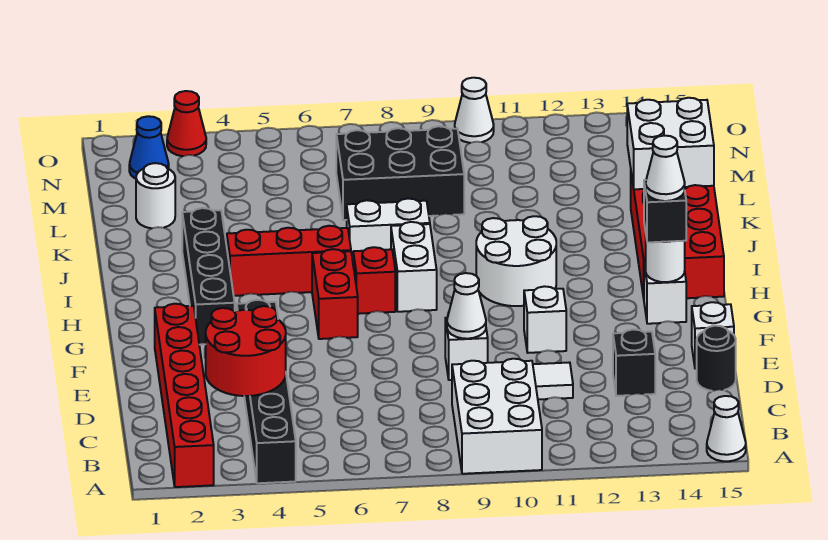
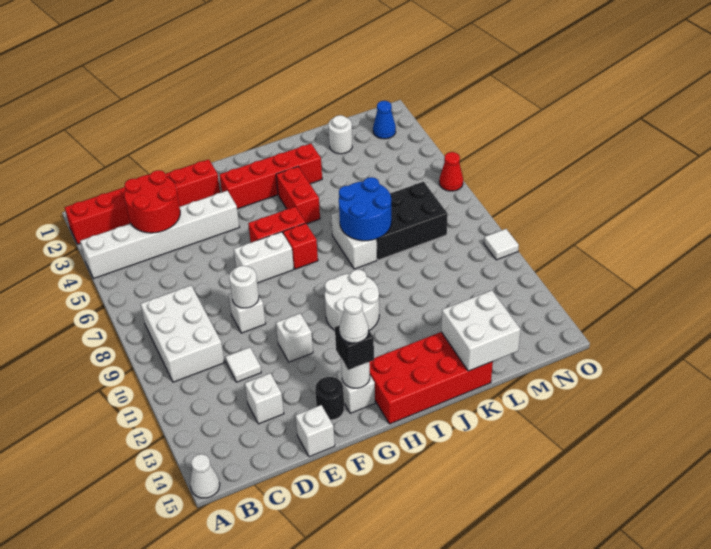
black 1x6 brick [237,300,296,483] -> white 1x6 brick [80,191,239,279]
white 2x3 brick [452,359,542,474] -> white 2x3 brick turned to [141,286,225,382]
black 1x1 brick [613,329,655,396] -> white 1x1 brick [245,373,284,424]
black 1x1 round brick [697,326,736,391] -> black 1x1 round brick moved to [315,377,344,420]
white 1x1 cone [447,273,486,339] -> white 1x1 round brick [229,266,259,308]
black 1x4 brick [182,208,235,345] -> red 1x4 brick [219,143,322,209]
white 1x2 brick [391,222,437,312] -> white 1x2 brick moved to [234,232,294,283]
red 1x3 brick [227,226,351,296] -> red 1x2 brick [276,167,320,224]
none -> blue 2x2 round brick [339,177,392,241]
black 2x3 brick [336,126,464,220] -> black 2x3 brick turned to [376,182,448,260]
red 1x1 cone [167,91,206,156] -> red 1x1 cone moved to [439,152,463,191]
white 1x1 cone [455,78,494,143] -> white 1x1 tile [484,229,519,260]

